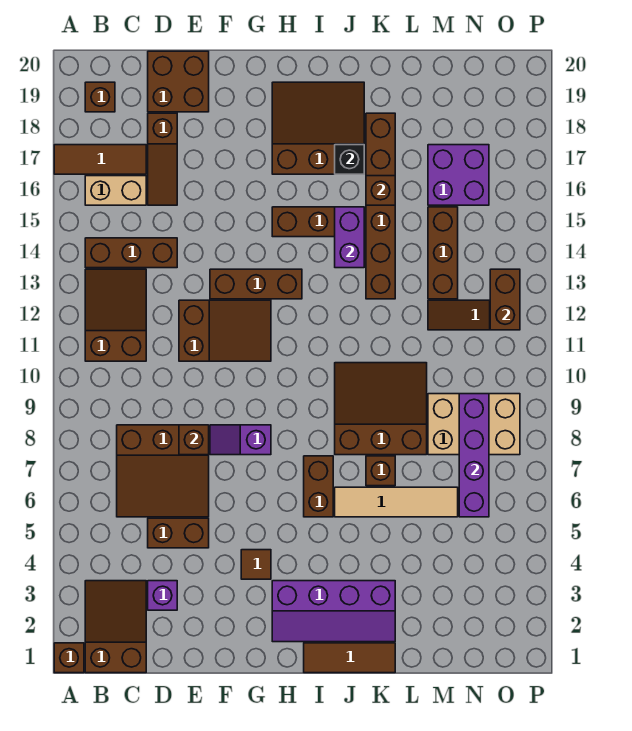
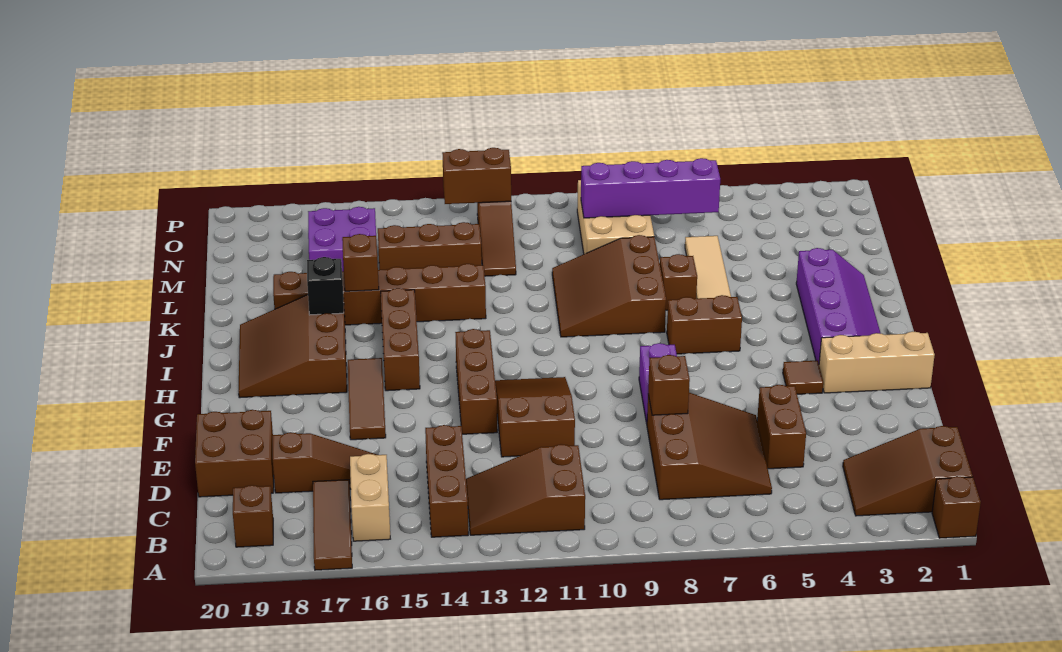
purple 1x1 brick [148,581,177,610] -> none
none -> tan 1x3 brick [819,331,935,393]
brown 1x3 tile [304,643,395,673] -> brown 1x3 tile moved to [348,358,386,440]
purple 1x2 brick [335,207,364,268] -> none

